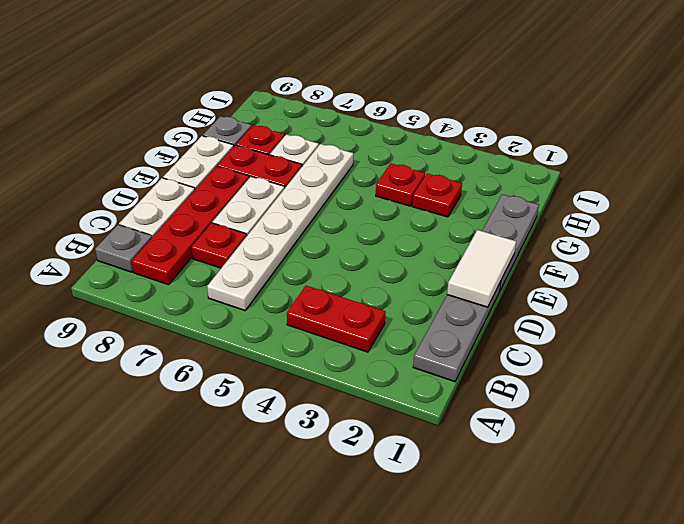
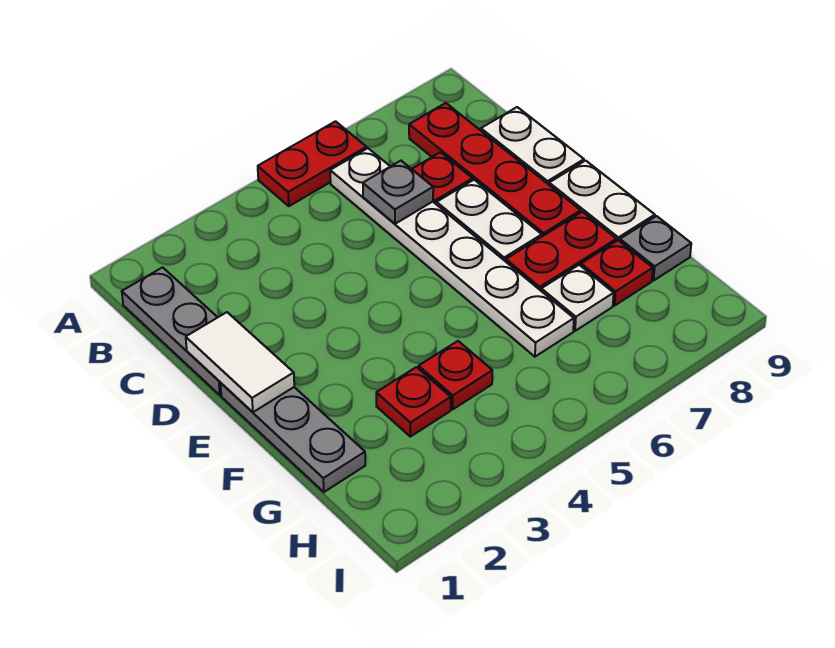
red 1x2 plate [287,286,386,352] -> red 1x2 plate moved to [258,121,367,206]
grey 1x1 plate [95,225,152,272] -> grey 1x1 plate moved to [363,161,433,224]

